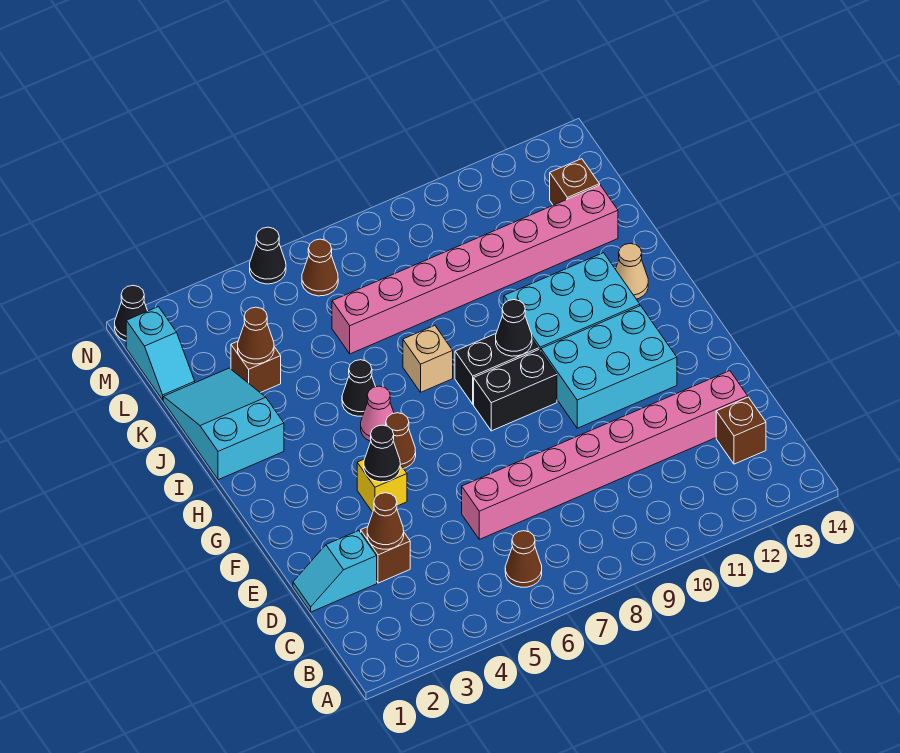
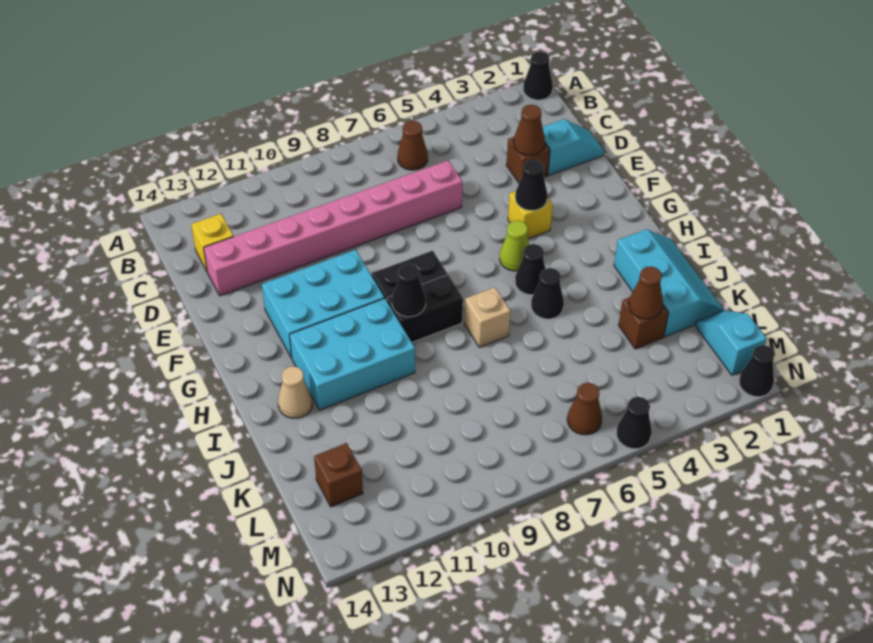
none -> black 1x1 cone [523,52,553,100]
brown 1x1 brick [716,397,766,464] -> yellow 1x1 brick [191,214,234,271]
brown 1x1 cone [386,413,416,468] -> lime 1x1 cone [500,221,529,271]
pink 1x1 cone [361,386,394,441] -> black 1x1 cone [515,244,545,295]
cyan 2x3 slope [163,368,284,480] -> cyan 2x3 slope turned to [614,229,724,337]
pink 1x8 brick [332,185,618,354] -> none

